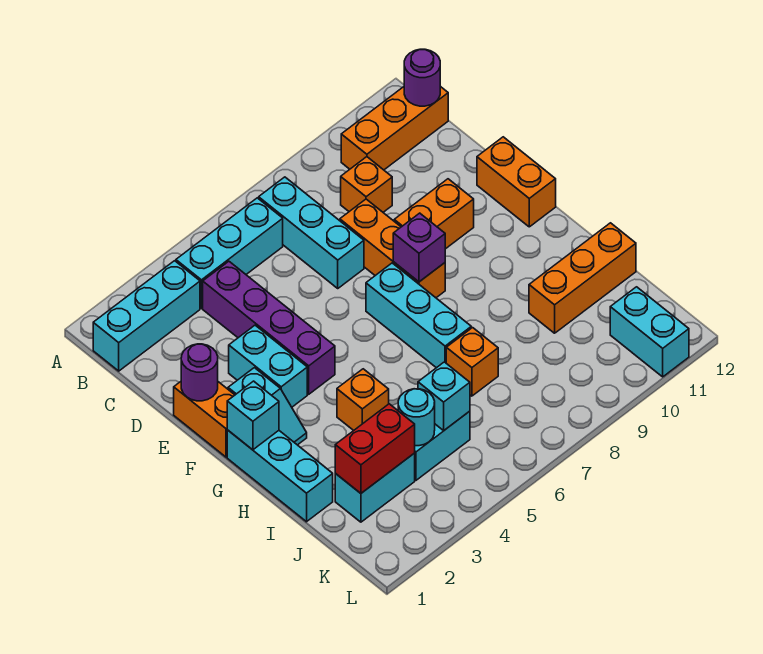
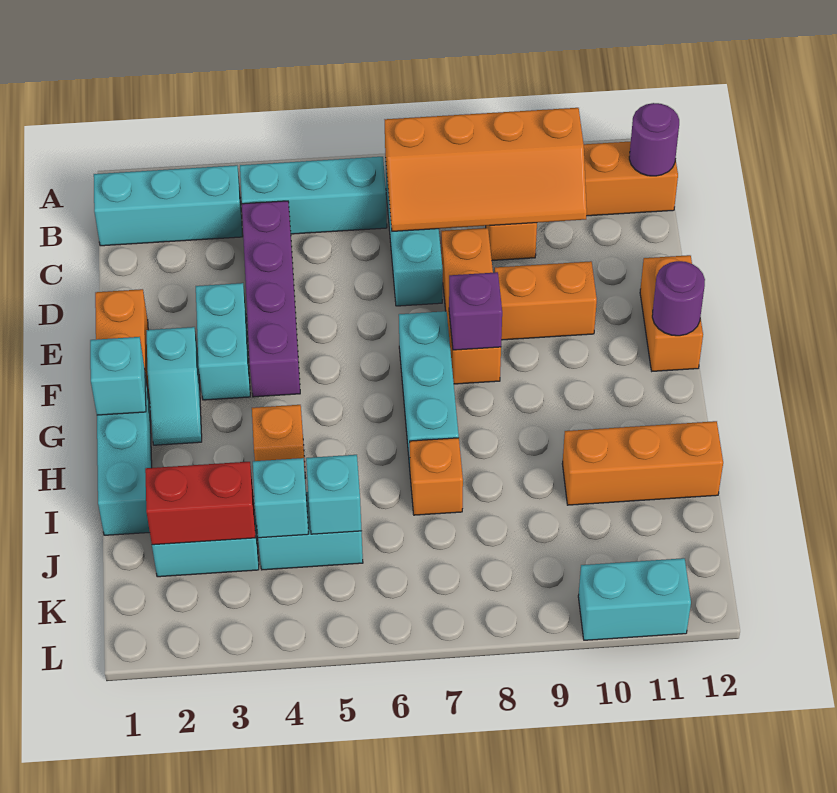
none -> orange 2x4 slope [385,108,587,231]
purple 1x1 round brick [181,344,218,401] -> purple 1x1 round brick moved to [652,261,705,336]
cyan 1x1 round brick [398,389,435,446] -> cyan 1x1 brick [253,458,308,538]
cyan 1x2 brick [610,287,689,377] -> cyan 1x2 brick turned to [578,558,691,640]

